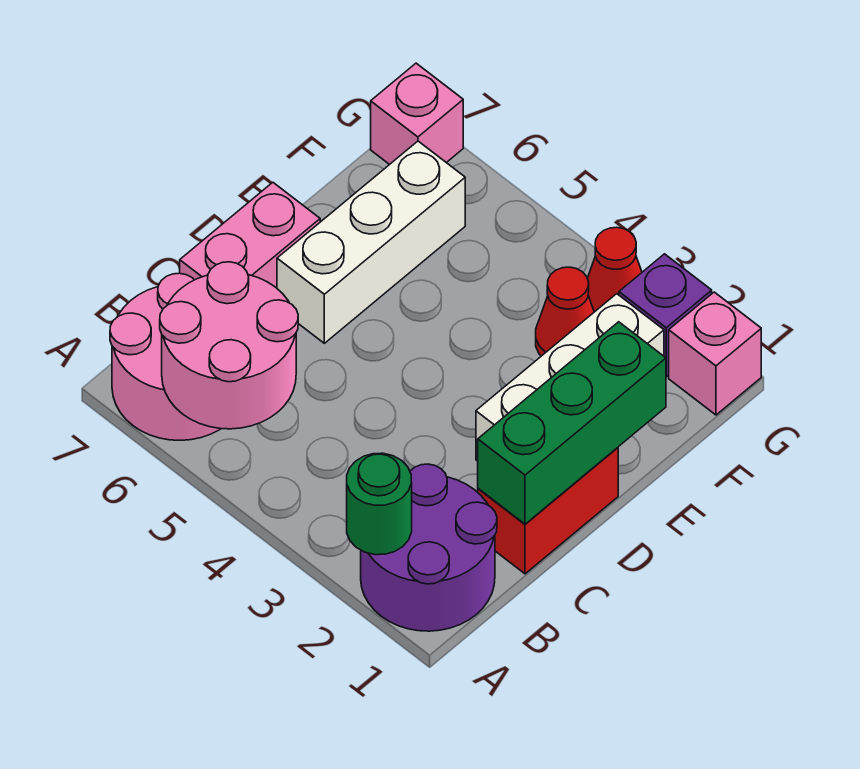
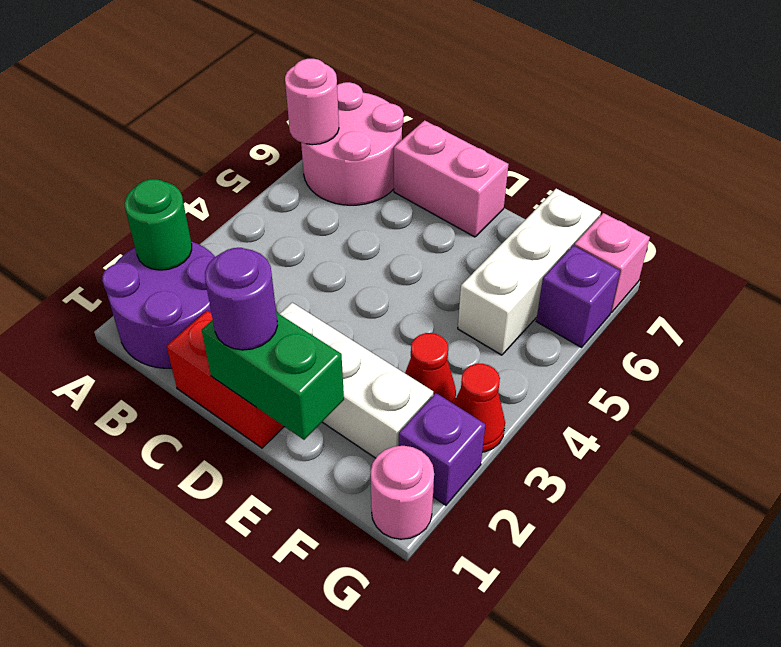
pink 2x2 round brick [160,262,298,429] -> pink 1x1 round brick [285,59,339,145]
green 1x3 brick [478,322,666,524] -> green 1x2 brick [202,312,344,440]
none -> purple 1x1 round brick [205,248,278,350]
white 1x3 brick [277,141,465,343] -> white 1x3 brick turned to [458,189,601,355]
pink 1x1 brick [669,292,761,415] -> pink 1x1 round brick [371,446,434,539]
none -> purple 1x1 brick [536,246,620,347]

